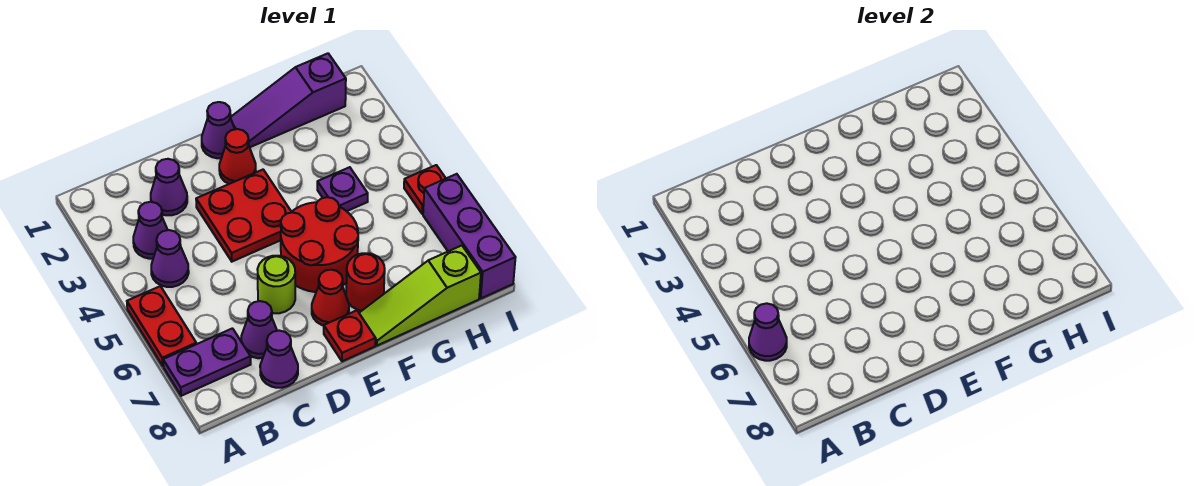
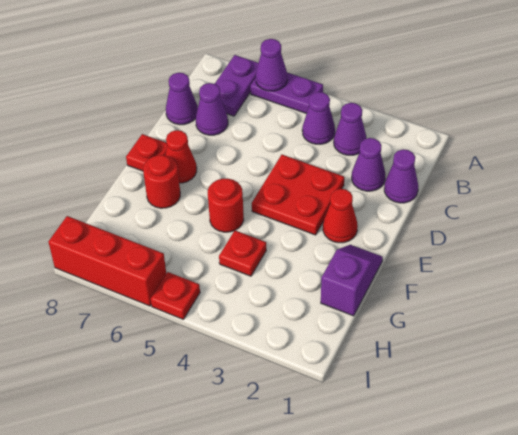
red 1x2 plate [127,286,196,366] -> purple 1x2 plate [250,73,323,114]
lime 1x1 round brick [257,256,295,313] -> none
purple 1x1 cone [202,102,235,158] -> purple 1x1 cone moved to [384,149,418,203]
red 2x2 round brick [281,197,358,292] -> red 1x1 round brick [208,178,244,232]
purple 1x3 slope [230,53,346,147] -> purple 1x2 slope [321,245,383,316]
lime 1x3 slope [359,246,481,346] -> none
purple 1x1 plate [317,167,368,211] -> red 1x1 plate [219,231,266,276]
purple 1x3 brick [423,174,516,298] -> red 1x3 brick [48,216,166,306]

